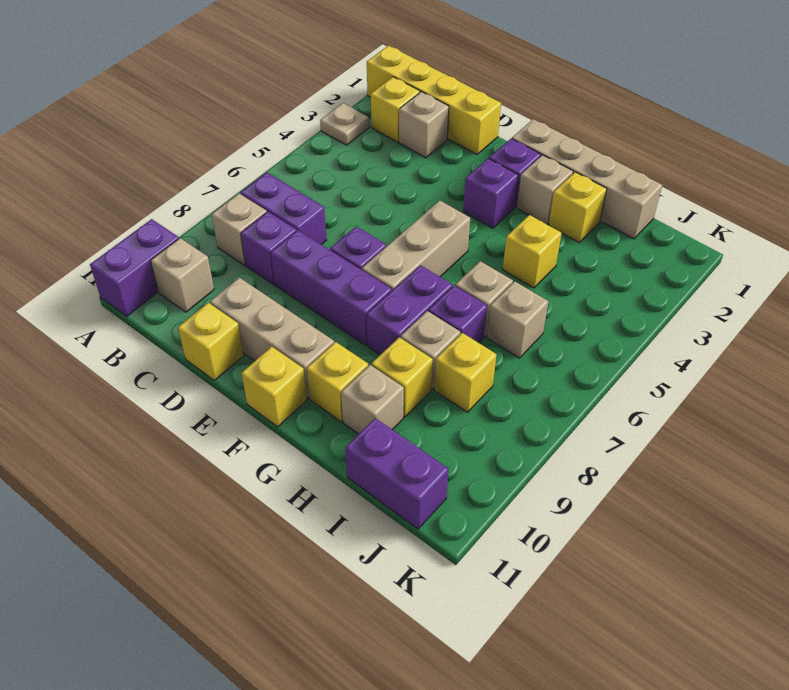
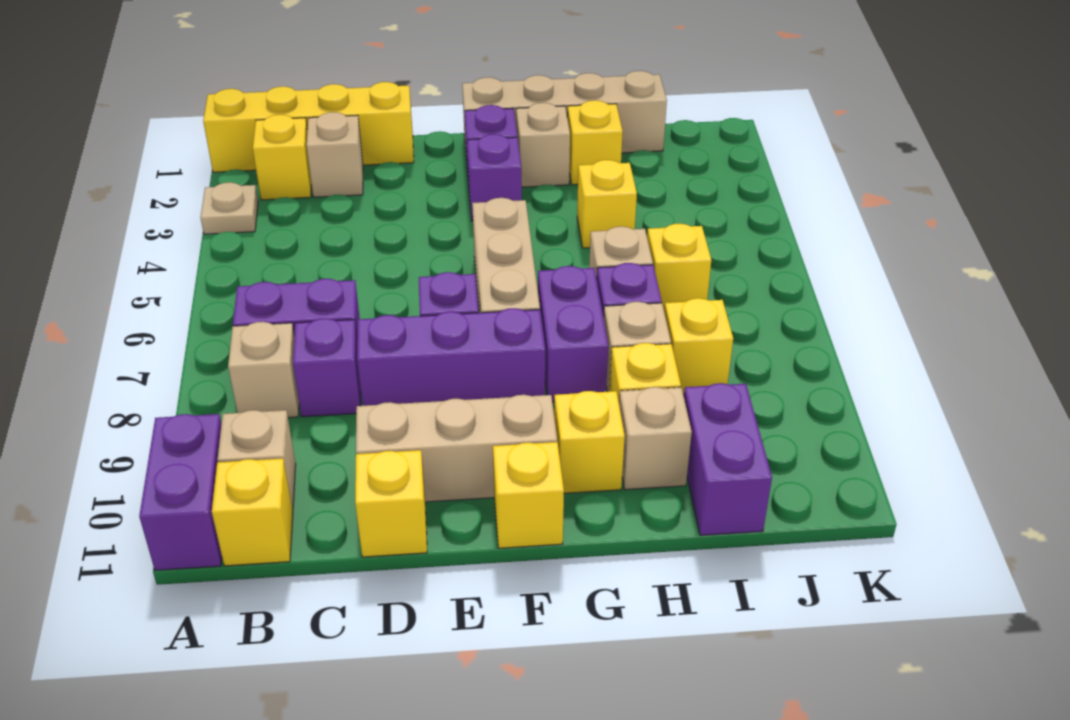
none -> yellow 1x1 brick [212,458,293,566]
tan 1x1 brick [487,281,548,358] -> yellow 1x1 brick [647,224,711,309]
purple 1x2 brick [345,418,449,529] -> purple 1x2 brick turned to [684,383,772,535]

